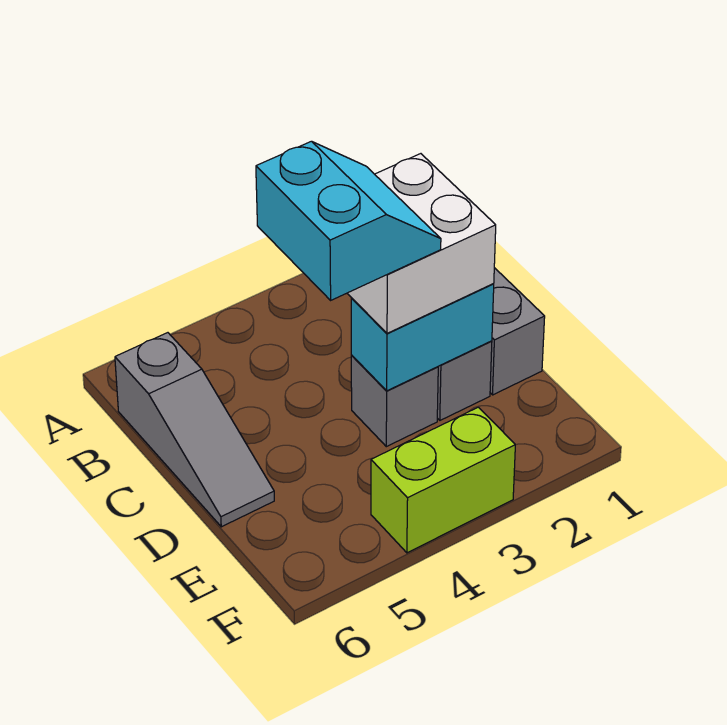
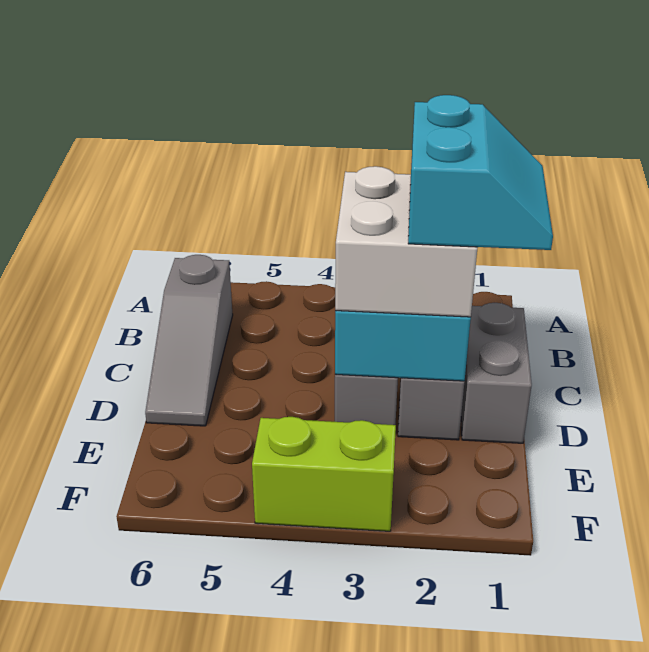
cyan 2x2 slope [256,141,441,300] -> cyan 2x2 slope moved to [408,95,553,250]

